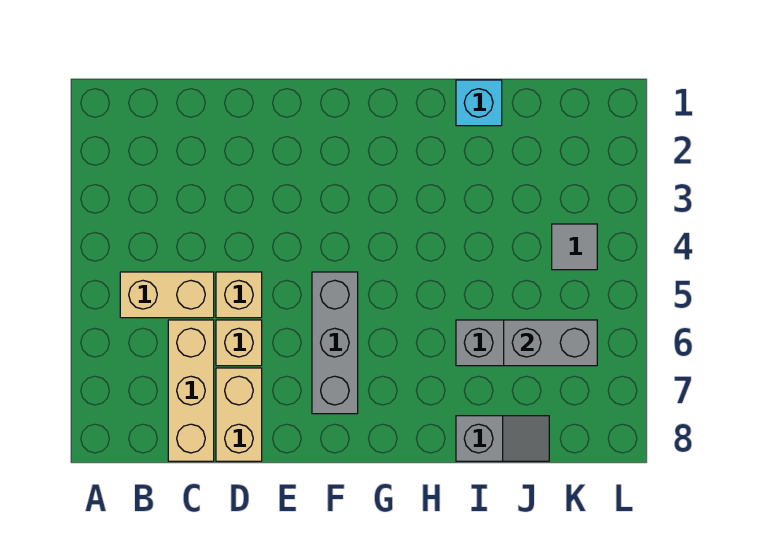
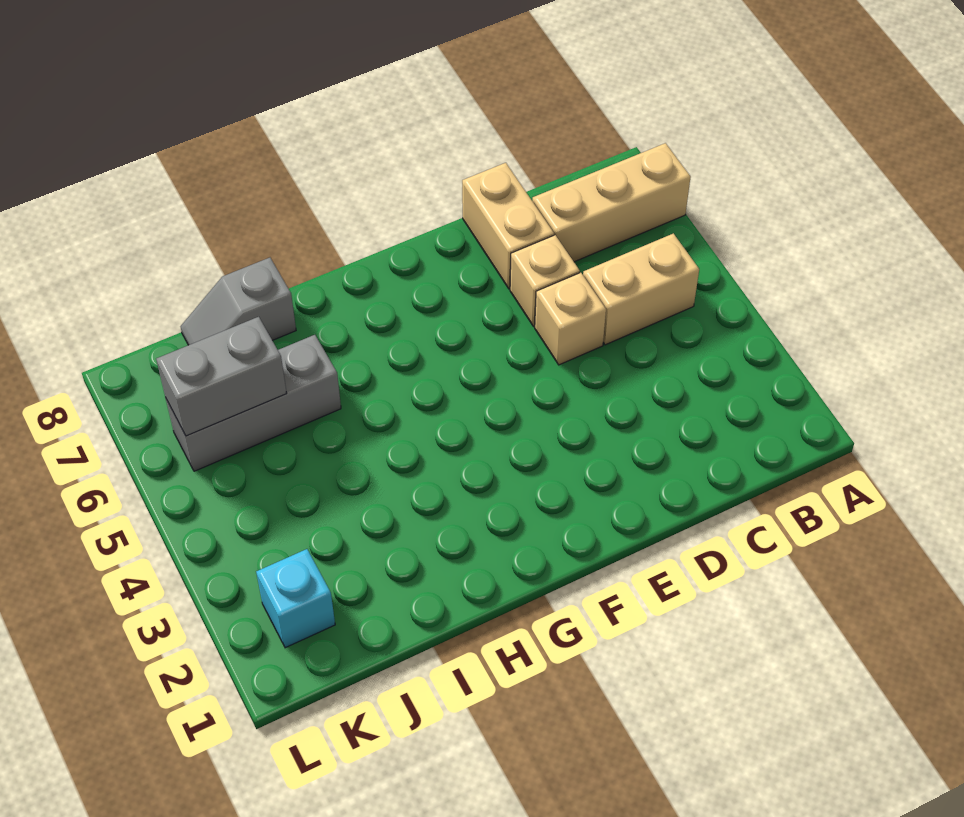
tan 1x3 brick [168,320,214,461] -> tan 1x3 brick turned to [532,143,691,262]
grey 1x3 brick [312,272,358,414] -> none
cyan 1x1 brick [456,80,502,126] -> cyan 1x1 brick moved to [256,549,335,648]
grey 1x1 tile [552,224,597,270] -> none

